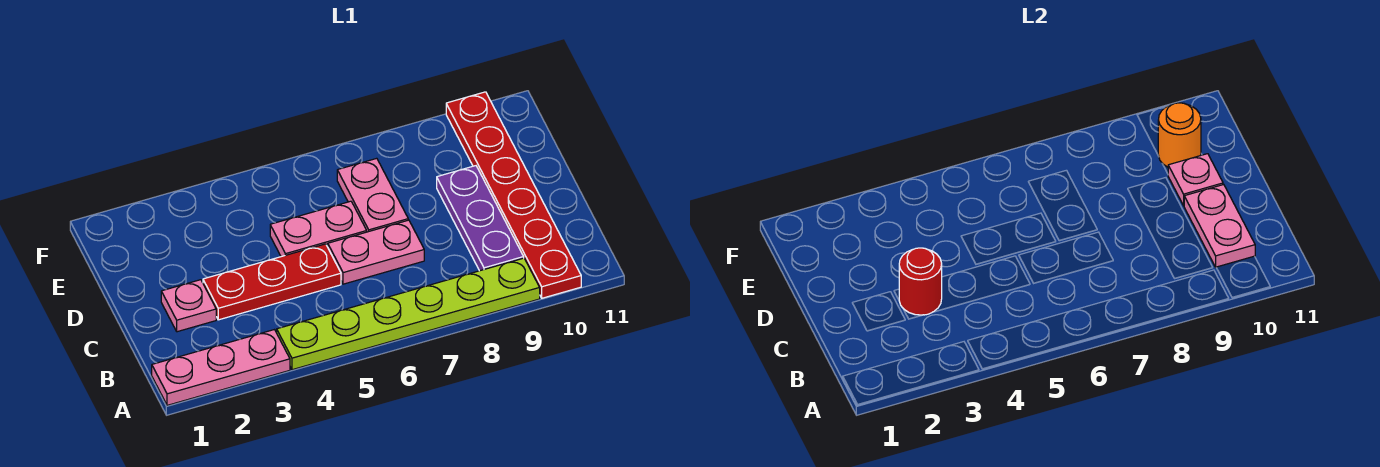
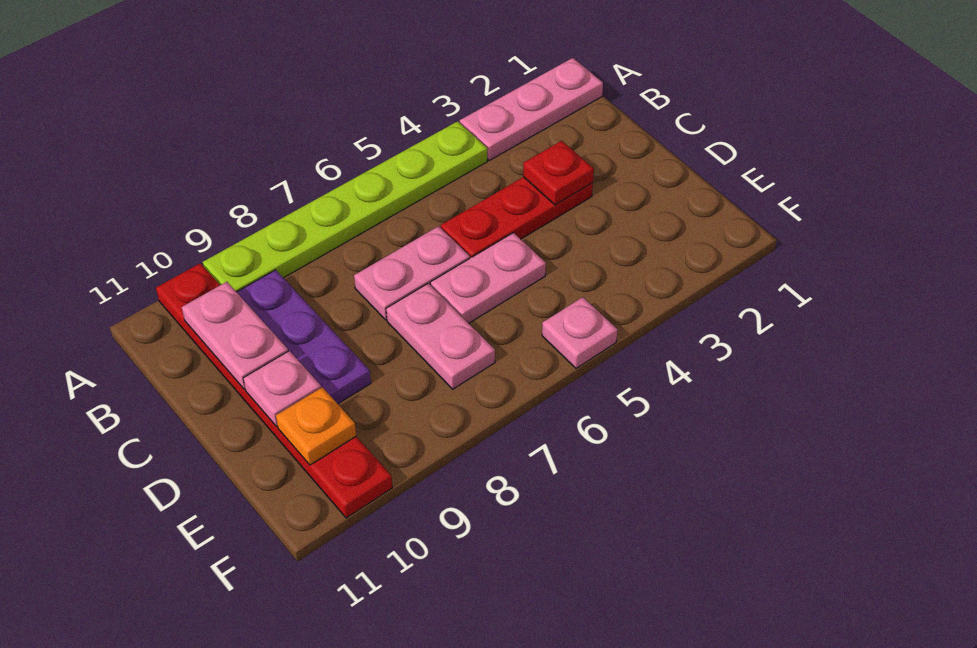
pink 1x1 plate [161,280,216,332] -> pink 1x1 plate moved to [542,297,618,368]
red 1x1 round brick [899,248,942,315] -> red 1x1 plate [523,141,594,205]
orange 1x1 round brick [1158,103,1201,167] -> orange 1x1 plate [276,387,356,465]

